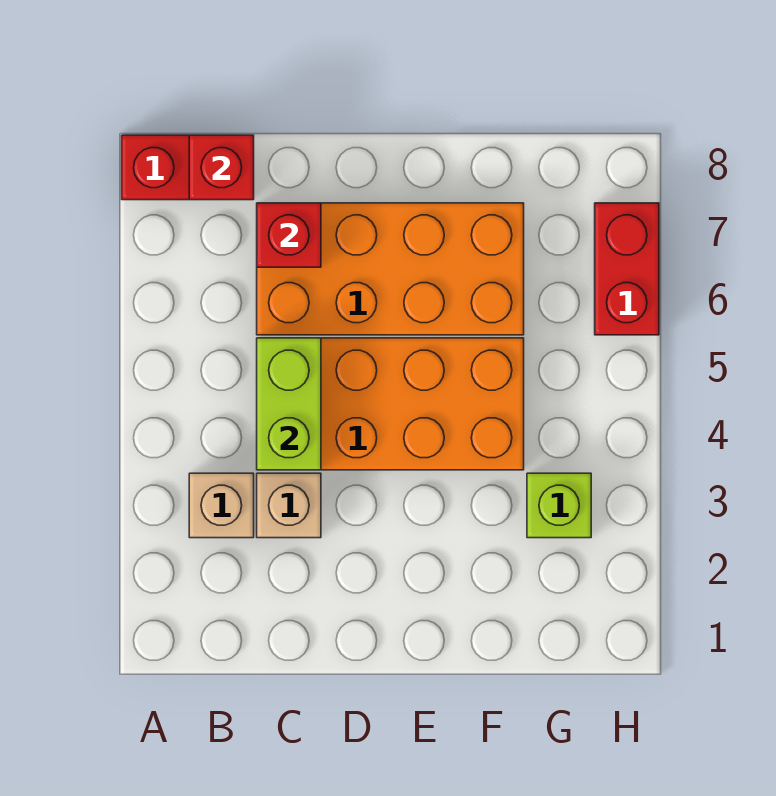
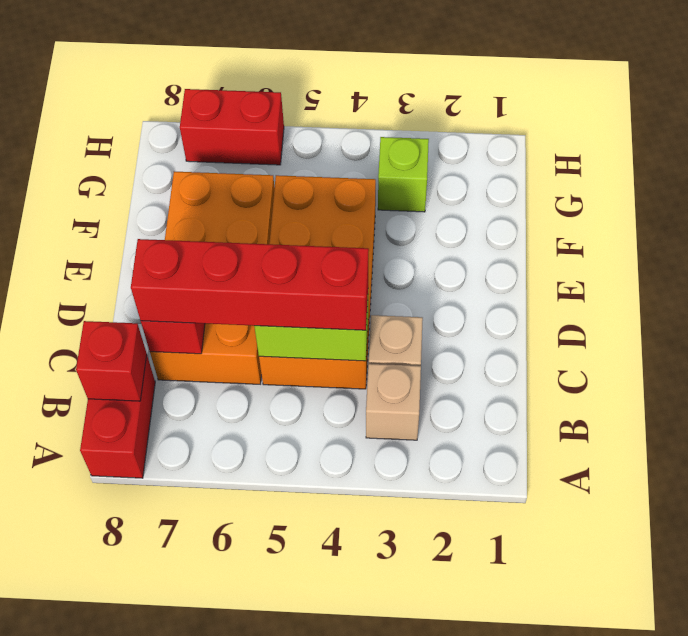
none -> red 1x4 brick [131,239,369,330]

